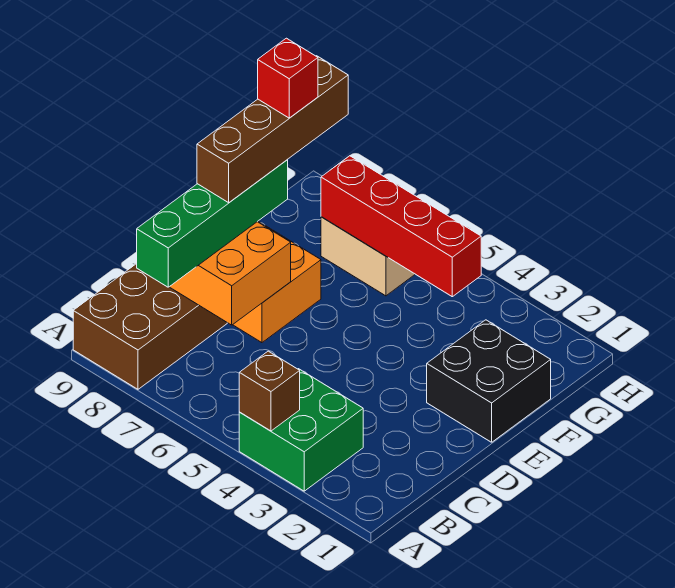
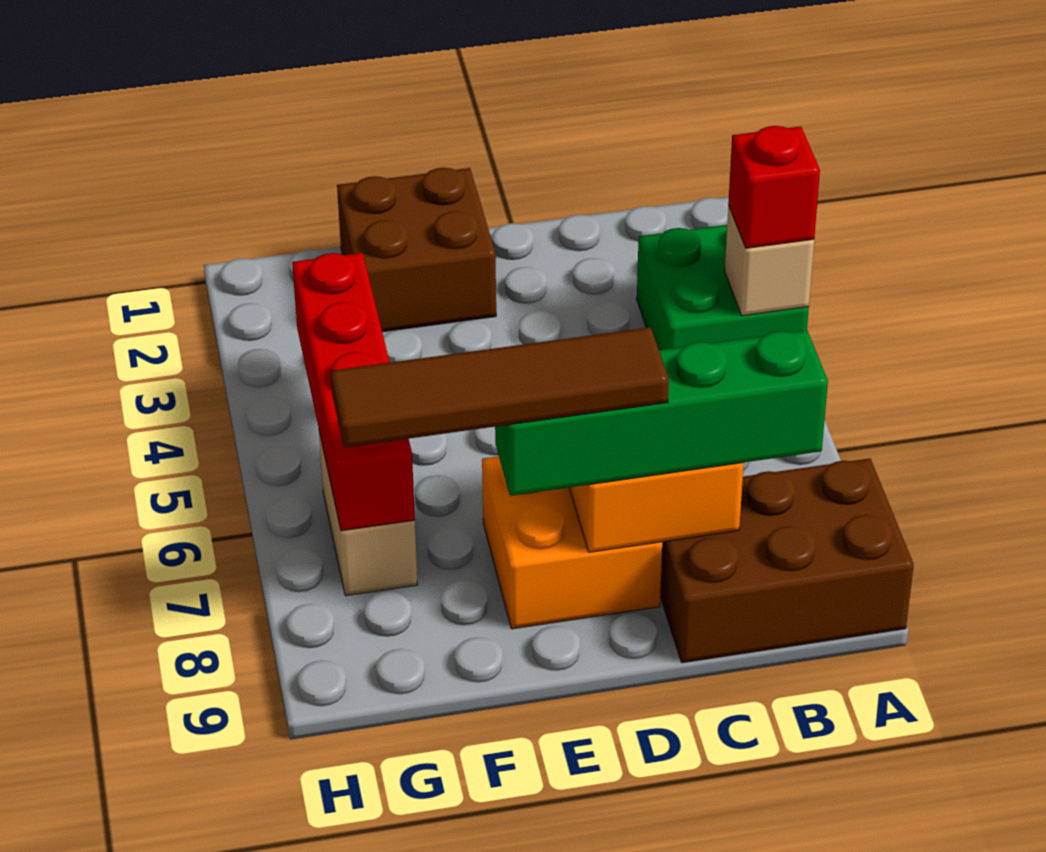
brown 1x1 brick [239,351,300,431] -> tan 1x1 brick [725,206,814,316]
brown 1x4 brick [197,56,348,203] -> brown 1x4 tile [331,327,669,448]
black 2x2 brick [427,320,551,442] -> brown 2x2 brick [337,168,496,332]
red 1x1 brick [258,38,318,118] -> red 1x1 brick moved to [728,126,820,248]

